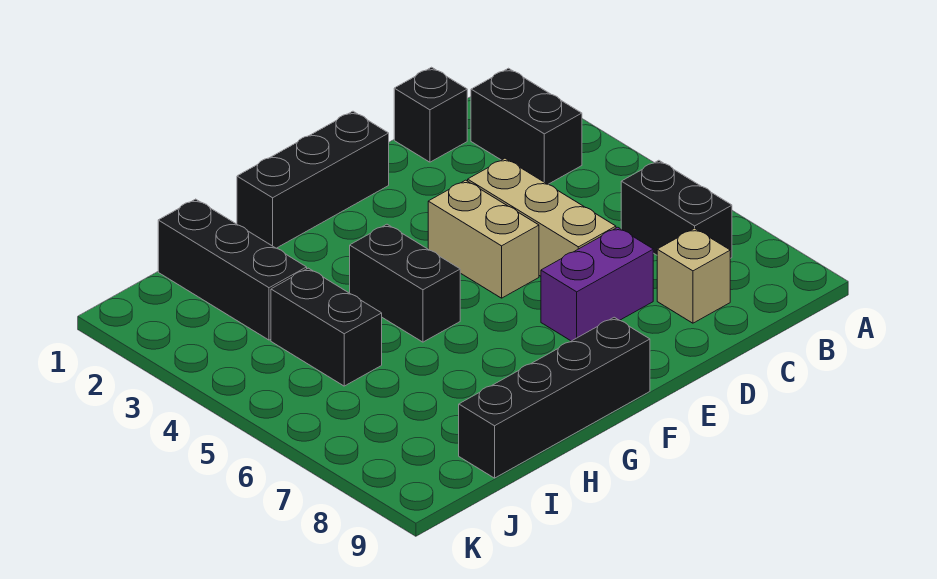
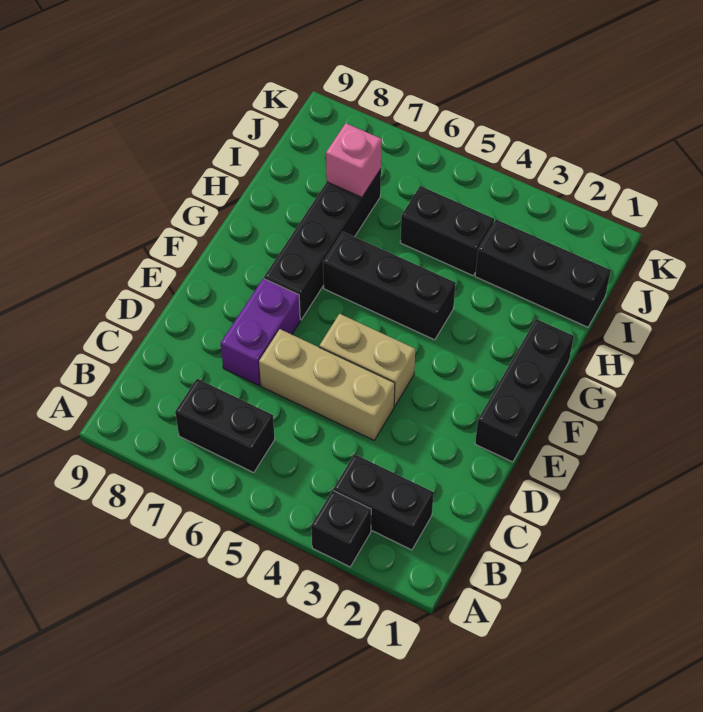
black 1x1 brick [394,67,467,162] -> black 1x1 brick moved to [311,490,371,567]
tan 1x1 brick [657,228,730,323] -> none
black 1x4 brick [459,317,650,478] -> black 1x4 brick moved to [264,169,381,320]
black 1x2 brick [350,224,460,342] -> black 1x3 brick [323,232,456,340]
none -> pink 1x1 brick [326,123,382,197]

